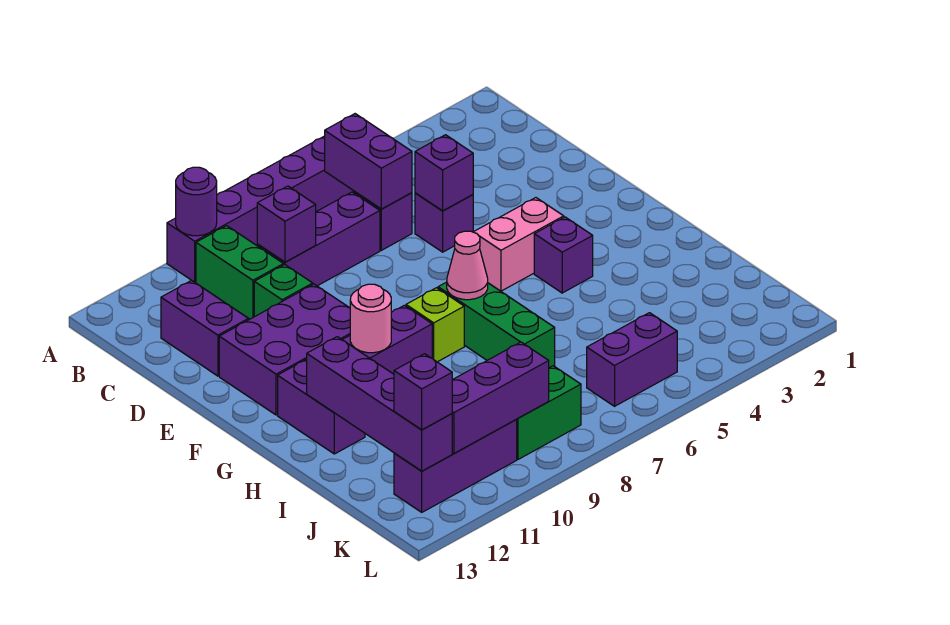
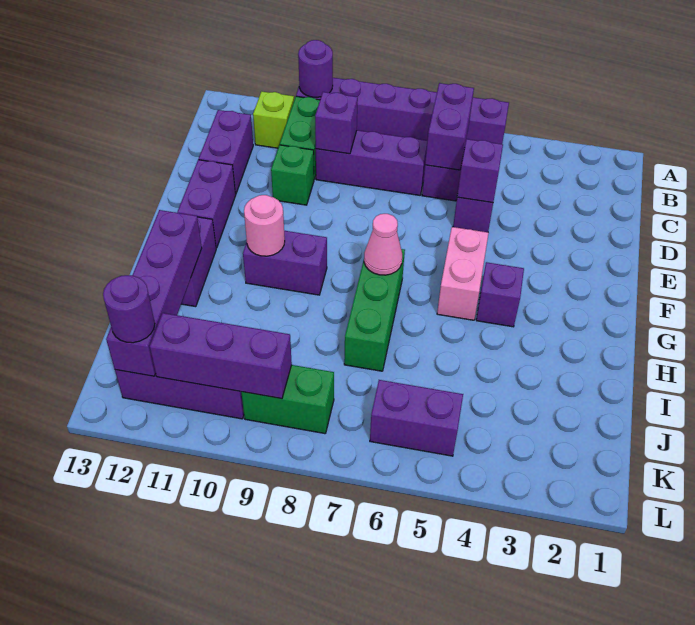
purple 2x3 brick [219,284,350,415] -> purple 1x2 brick [177,160,236,248]
pink 1x2 brick [474,198,564,291] -> pink 1x2 brick turned to [437,227,489,320]
lime 1x1 brick [406,288,464,362] -> lime 1x1 brick moved to [253,91,294,148]
purple 1x1 brick [394,354,452,430] -> purple 1x1 round brick [103,275,155,343]

